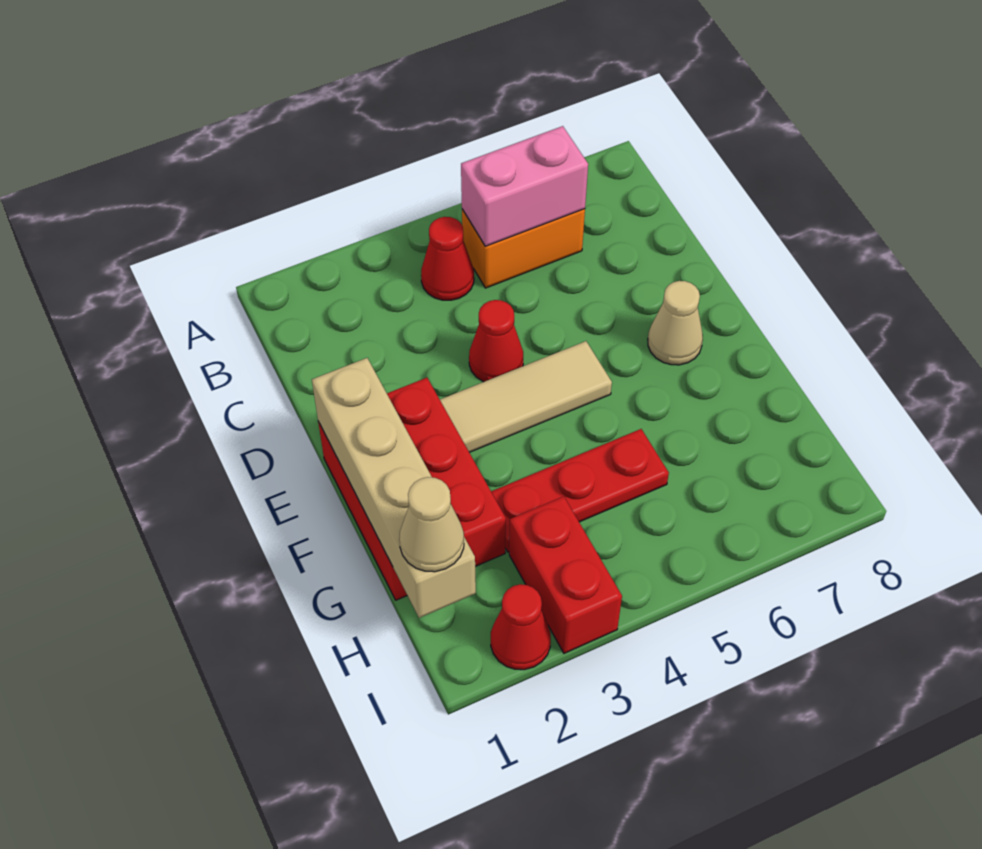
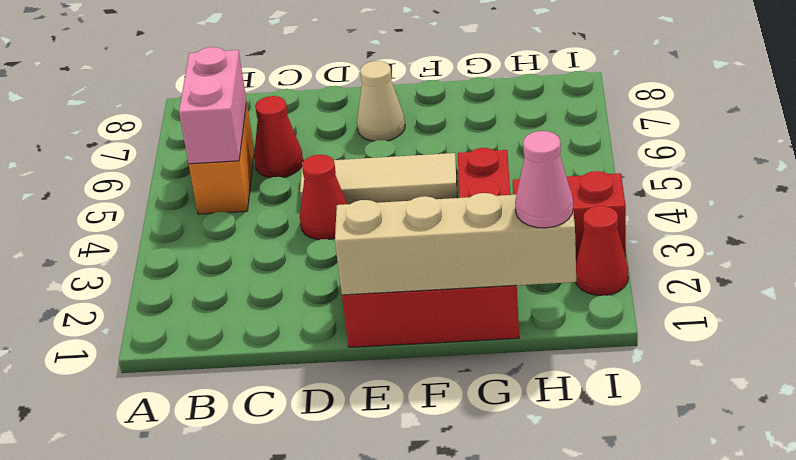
red 1x1 cone [421,217,474,300] -> red 1x1 cone moved to [254,96,303,178]
tan 1x3 tile [440,341,612,452] -> tan 1x3 tile turned to [300,153,457,204]
tan 1x1 cone [399,477,464,572] -> pink 1x1 cone [515,131,573,228]

